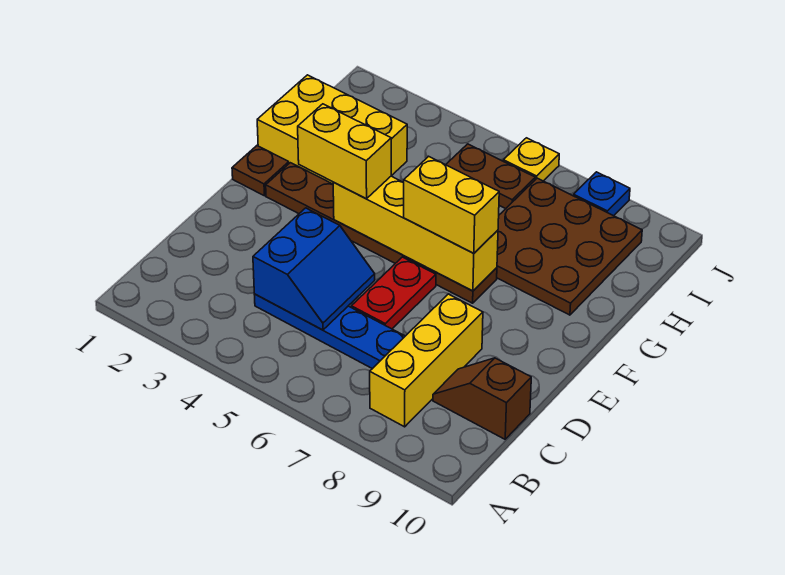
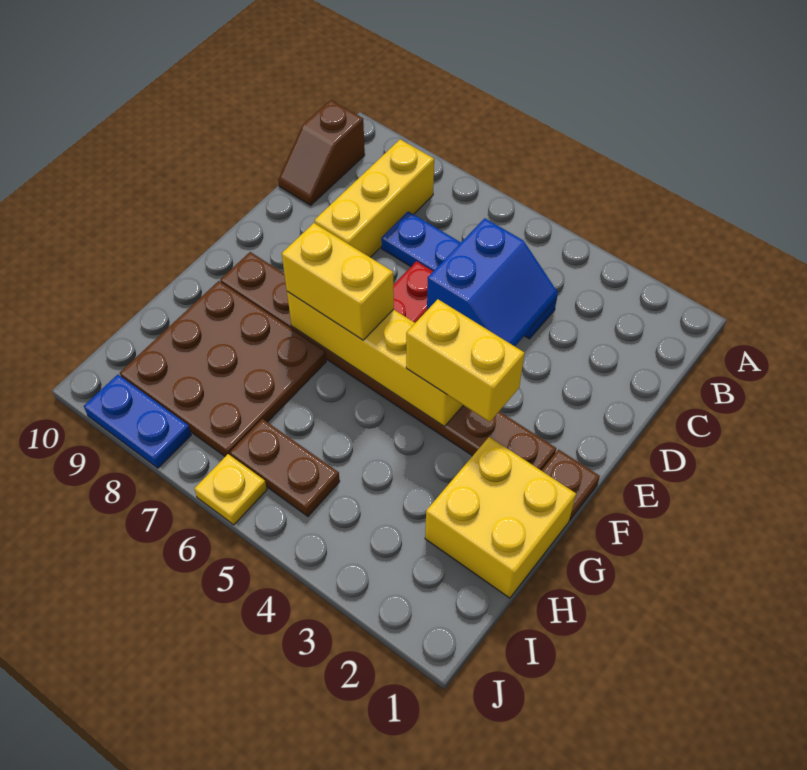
blue 2x2 slope [253,208,375,330] -> blue 2x2 slope turned to [427,218,558,346]
brown 1x2 slope [433,358,531,439] -> brown 1x2 slope turned to [278,100,365,205]
brown 1x6 plate [266,163,497,303] -> brown 1x8 plate [220,252,556,470]
yellow 2x3 brick [257,75,407,184] -> yellow 2x2 brick [425,437,576,598]
blue 1x1 plate [573,172,630,216] -> blue 1x2 plate [84,375,191,468]

